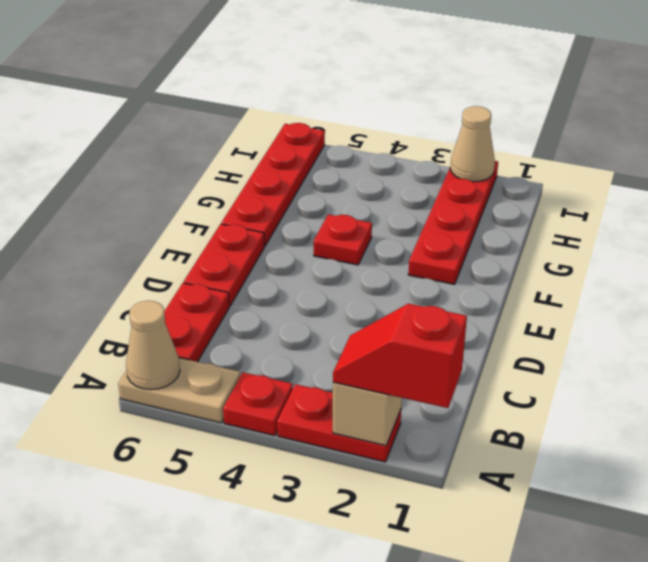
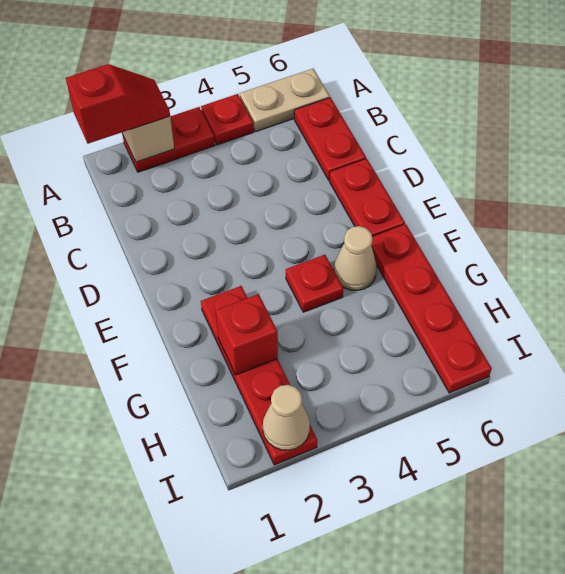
tan 1x1 cone [126,301,180,390] -> tan 1x1 cone moved to [334,226,377,291]
none -> red 1x1 brick [216,294,278,375]

